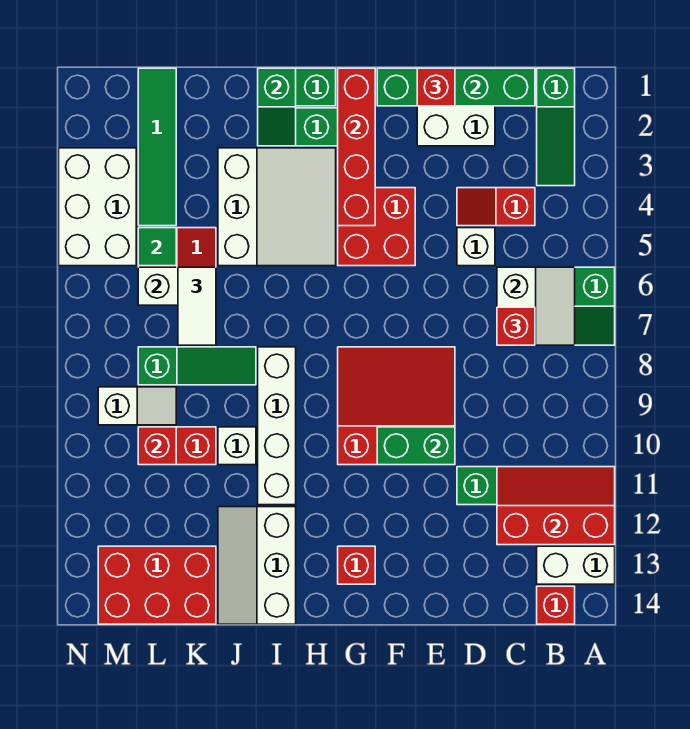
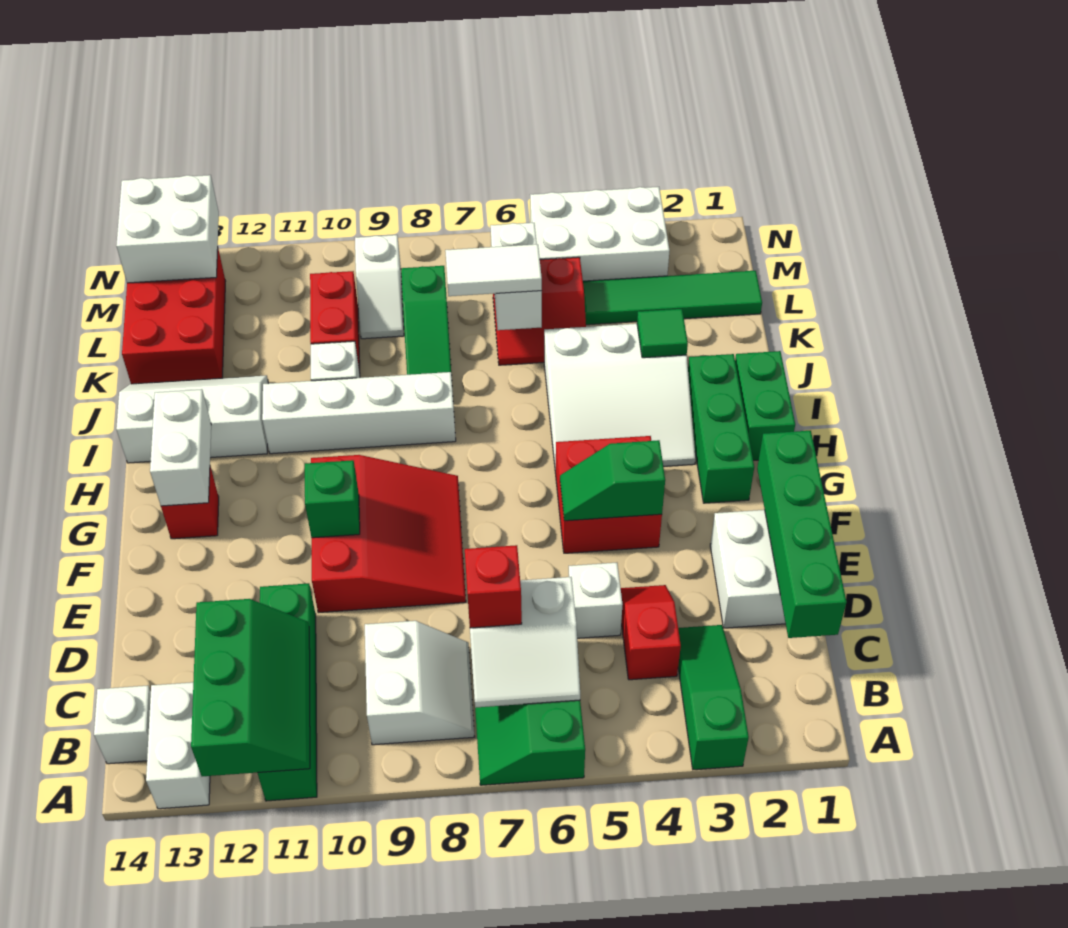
red 2x3 slope [497,467,615,545] -> green 2x3 slope [191,599,310,776]
green 1x3 slope [537,68,575,186] -> green 1x3 slope turned to [678,625,749,770]
none -> white 2x2 slope [365,621,474,745]
red 1x1 brick [537,586,575,624] -> white 1x1 brick [94,686,151,764]
red 1x1 brick [417,68,455,106] -> none
green 1x2 brick [377,427,455,465] -> green 1x1 brick [305,460,360,538]
red 1x4 brick [338,68,375,226] -> none
none -> white 1x2 brick [150,389,211,506]
green 1x2 slope [258,68,296,146] -> green 1x2 slope moved to [560,440,665,521]
green 1x1 tile [138,228,176,266] -> green 1x1 tile moved to [637,309,688,358]
red 1x1 brick [138,427,176,465] -> none
none -> white 2x2 brick [116,175,219,283]

